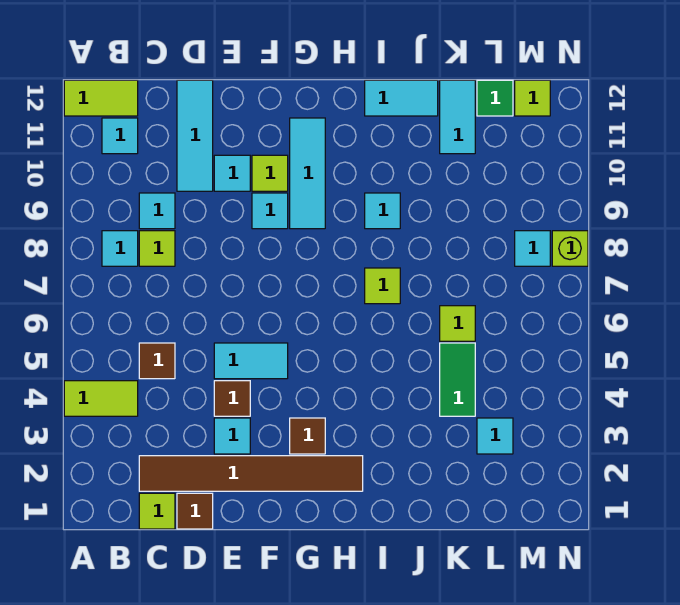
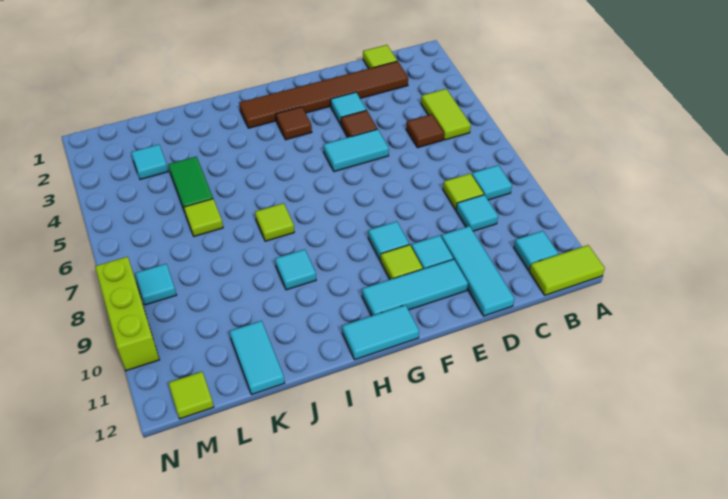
lime 1x2 tile [64,381,138,416] -> lime 1x2 tile turned to [421,89,471,140]
brown 1x1 tile [177,493,213,529] -> none
cyan 1x3 tile [290,118,325,229] -> cyan 1x3 tile turned to [362,259,468,316]
cyan 1x2 tile [365,80,438,116] -> cyan 1x2 tile moved to [342,305,419,360]
green 1x1 tile [477,80,513,116] -> none
lime 1x1 brick [552,231,588,266] -> lime 1x3 brick [95,257,159,371]

